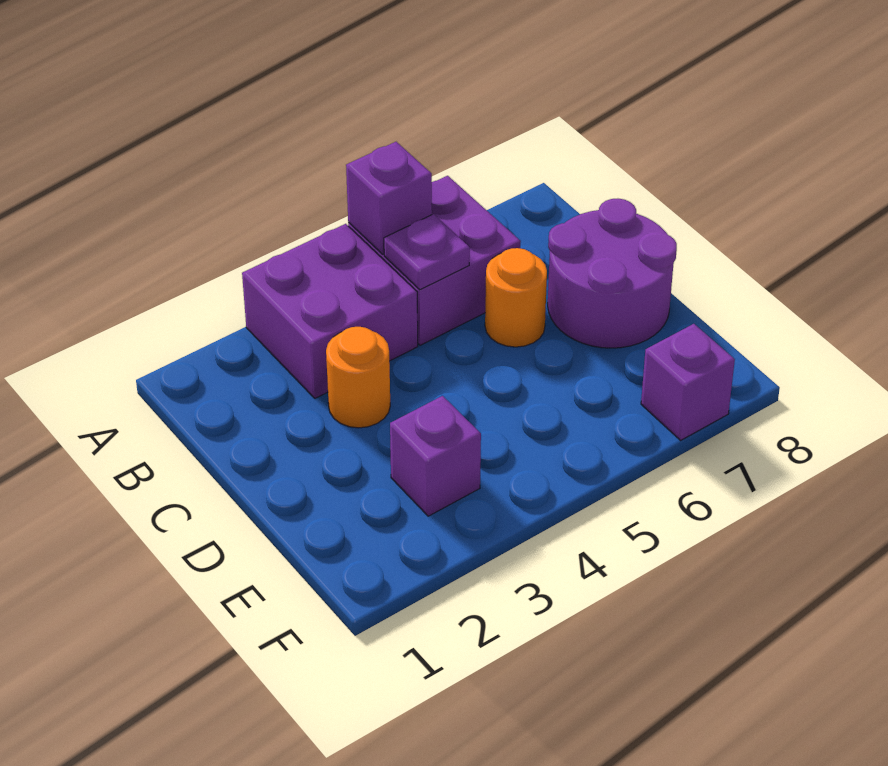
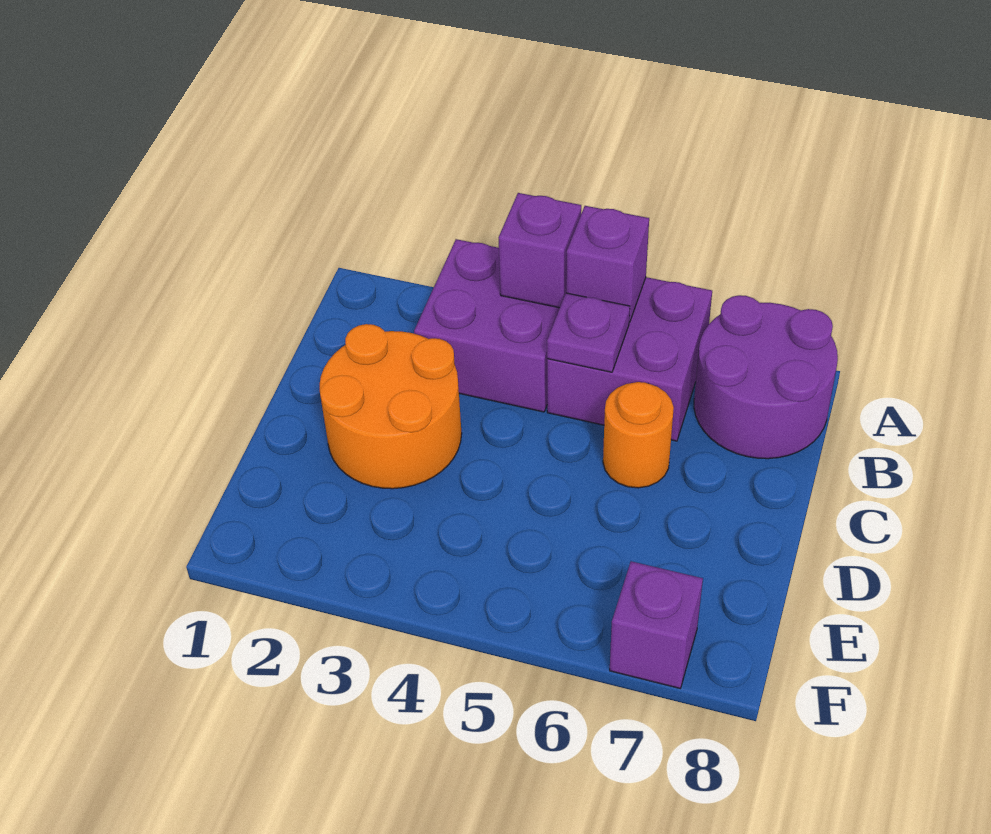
orange 1x1 round brick [326,327,390,428] -> orange 2x2 round brick [320,324,462,489]
purple 2x2 round brick [548,199,677,348] -> purple 2x2 round brick moved to [694,295,838,459]
purple 1x1 brick [390,396,481,516] -> purple 1x1 brick moved to [498,193,581,308]

